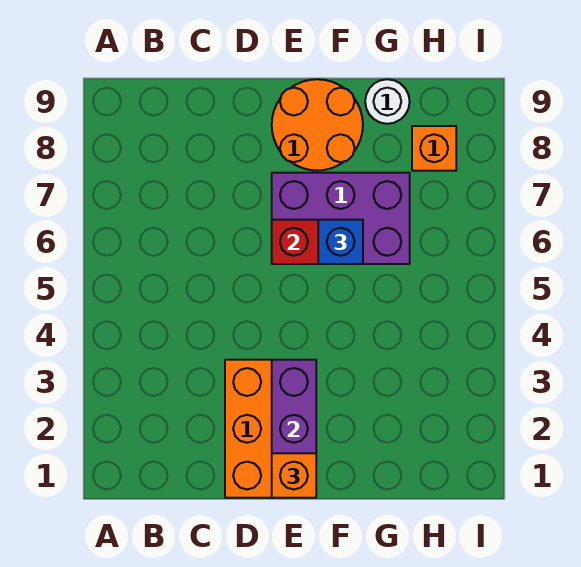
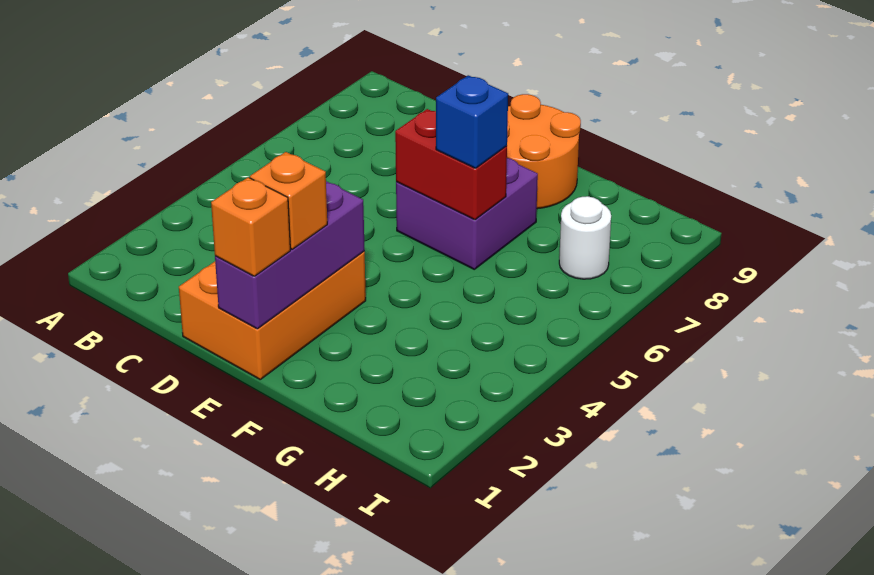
purple 2x3 brick [272,173,410,264] -> purple 2x2 brick [396,158,538,269]
white 1x1 round brick [365,79,410,124] -> white 1x1 round brick moved to [559,196,611,279]
orange 1x1 brick [412,126,456,171] -> orange 1x1 brick moved to [250,152,327,249]

